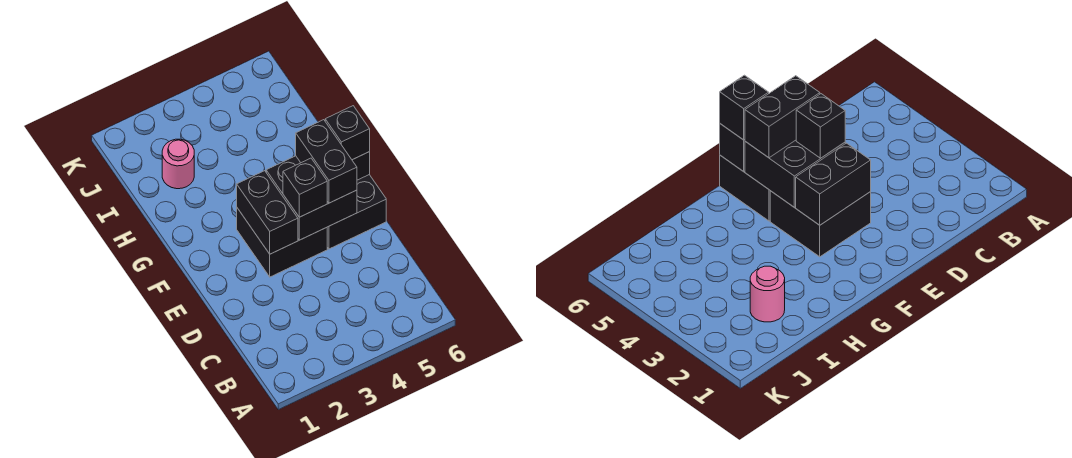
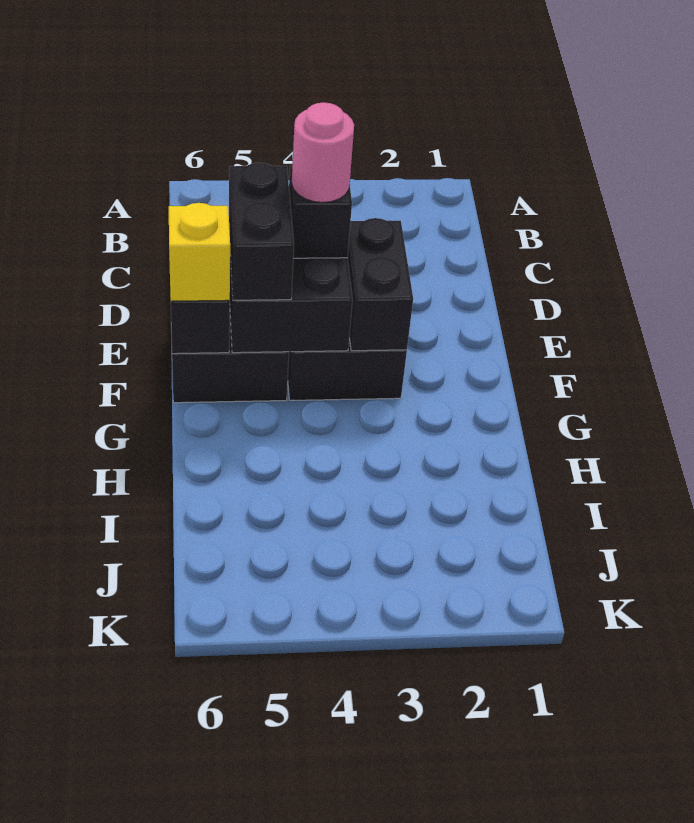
black 1x1 brick [325,106,370,160] -> yellow 1x1 brick [169,203,230,301]
pink 1x1 round brick [162,139,194,189] -> pink 1x1 round brick moved to [292,102,354,202]

